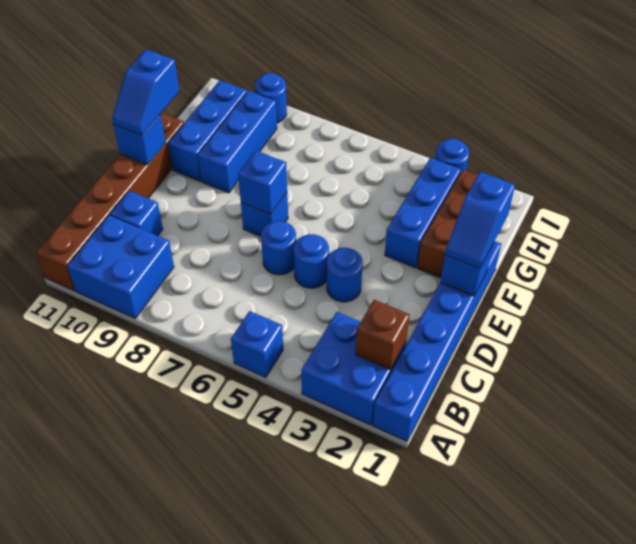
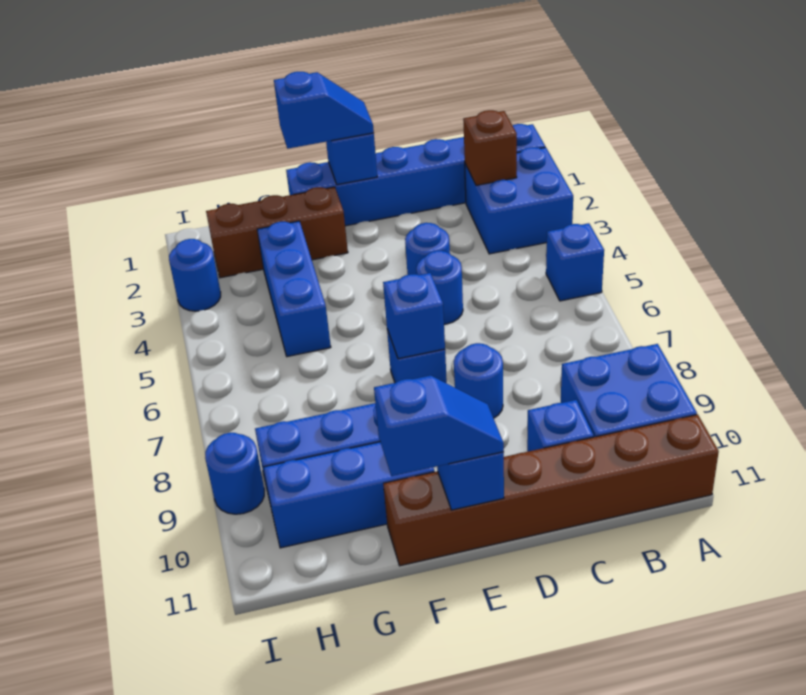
blue 1x1 round brick [261,221,296,275] -> blue 1x1 round brick moved to [454,343,503,418]
blue 1x3 brick [385,158,461,268] -> blue 1x3 brick turned to [257,221,331,357]

